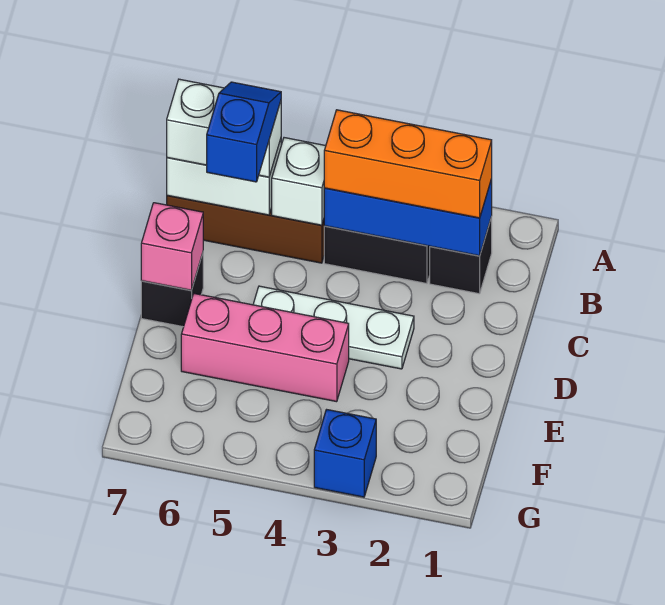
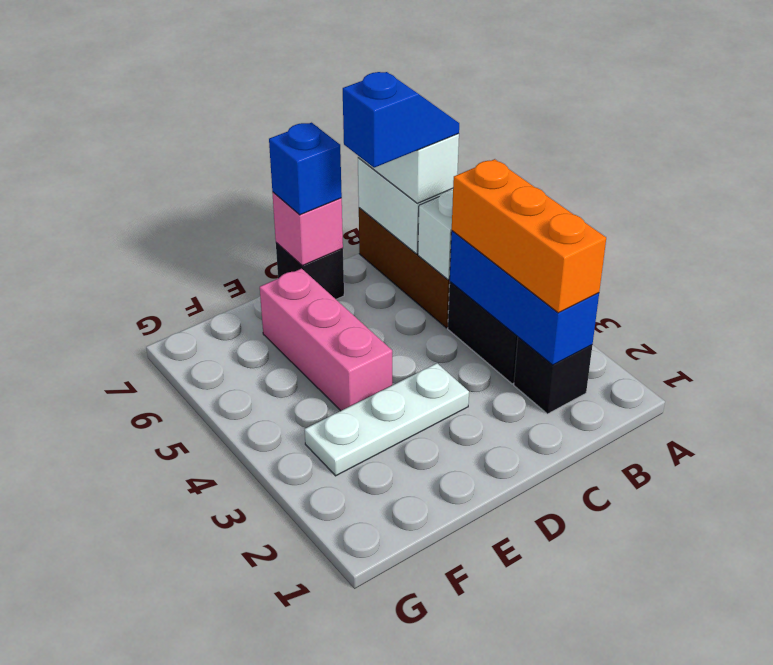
white 1x3 plate [253,286,414,369] -> white 1x3 plate turned to [305,363,469,476]
blue 1x1 brick [314,410,376,497] -> blue 1x1 brick moved to [269,123,342,215]

